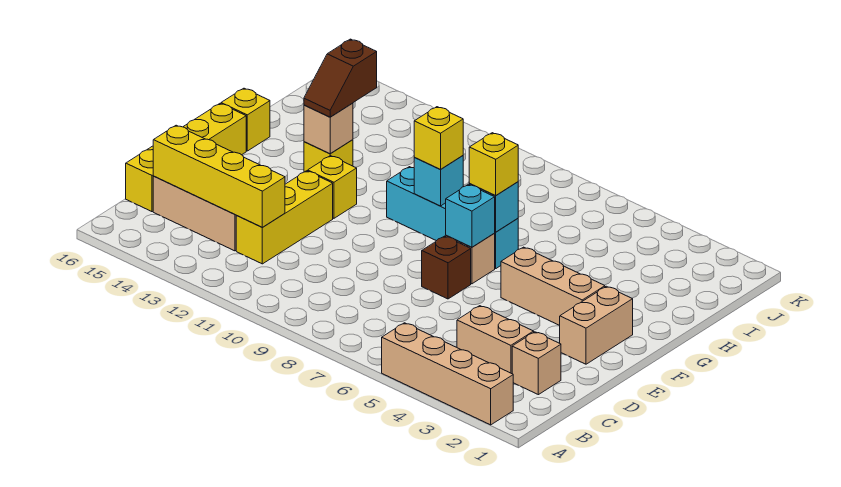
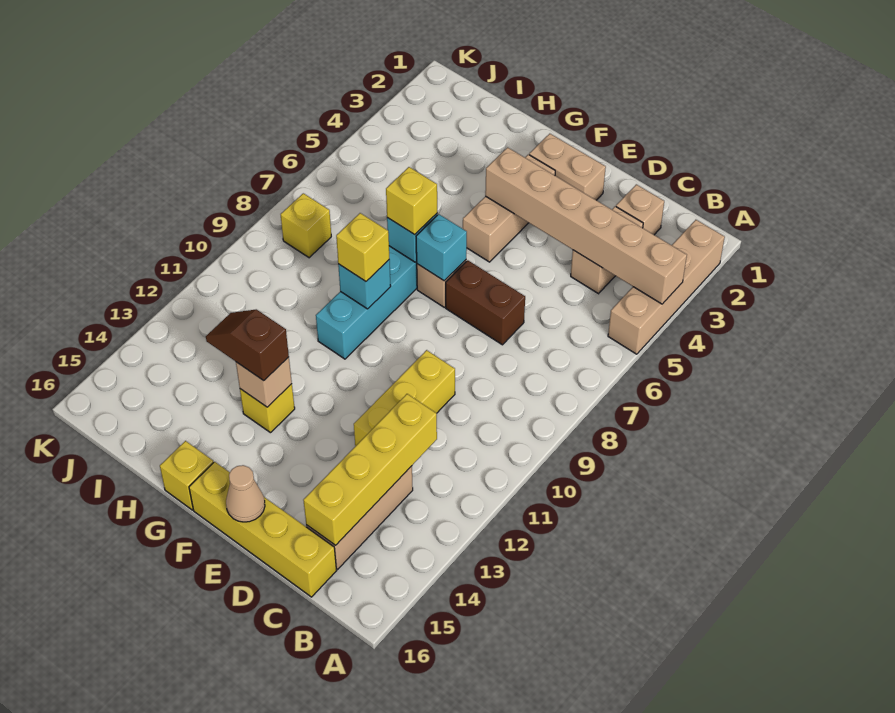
none -> tan 1x6 brick [485,147,687,304]
yellow 1x3 brick [236,171,333,264] -> yellow 1x3 brick turned to [354,350,455,446]
brown 1x1 brick [422,236,471,299] -> brown 1x2 brick [446,260,525,345]
none -> tan 1x1 cone [226,465,265,522]
yellow 1x1 brick [308,156,357,218] -> yellow 1x1 brick moved to [281,193,331,258]
brown 1x2 slope [304,39,377,117] -> brown 1x2 slope turned to [206,309,289,381]

